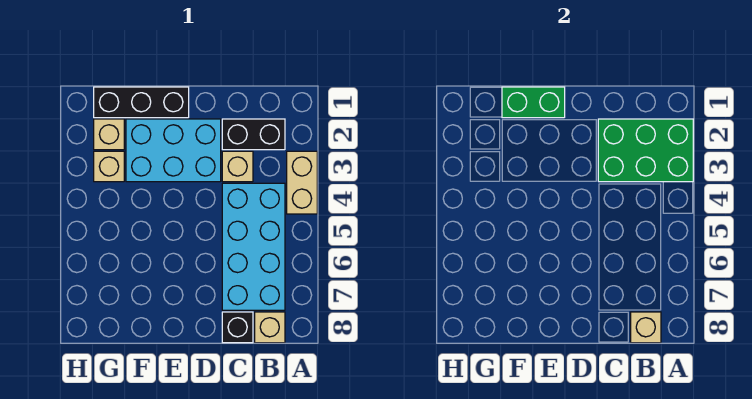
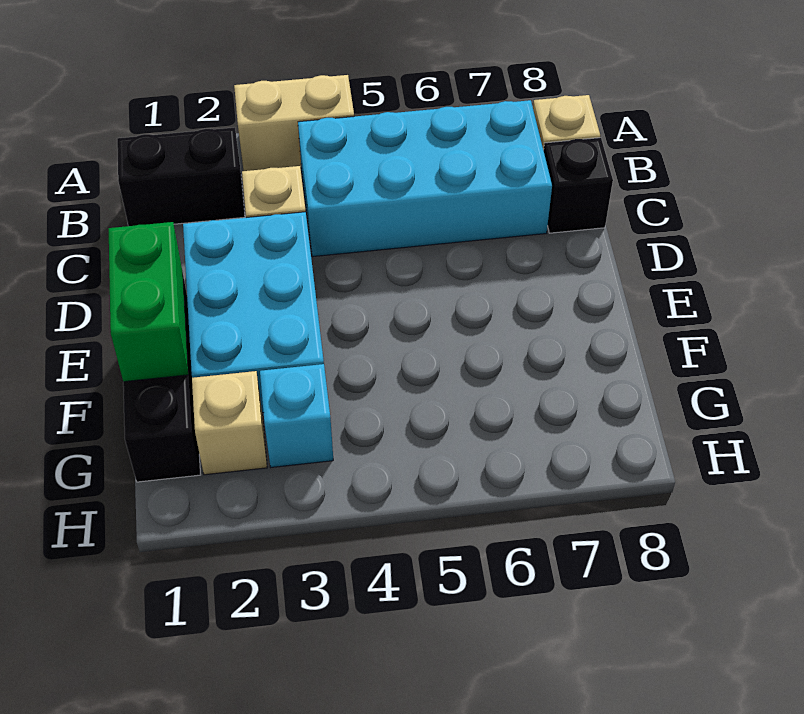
green 2x3 brick [598,119,693,182] -> none
black 1x2 brick [222,119,285,150] -> black 1x2 brick turned to [117,127,245,226]
tan 1x1 brick [631,312,661,343] -> none
tan 1x1 brick [94,151,124,182] -> cyan 1x1 brick [260,364,333,467]

